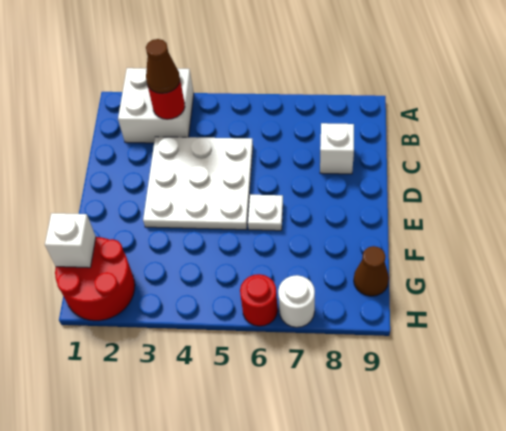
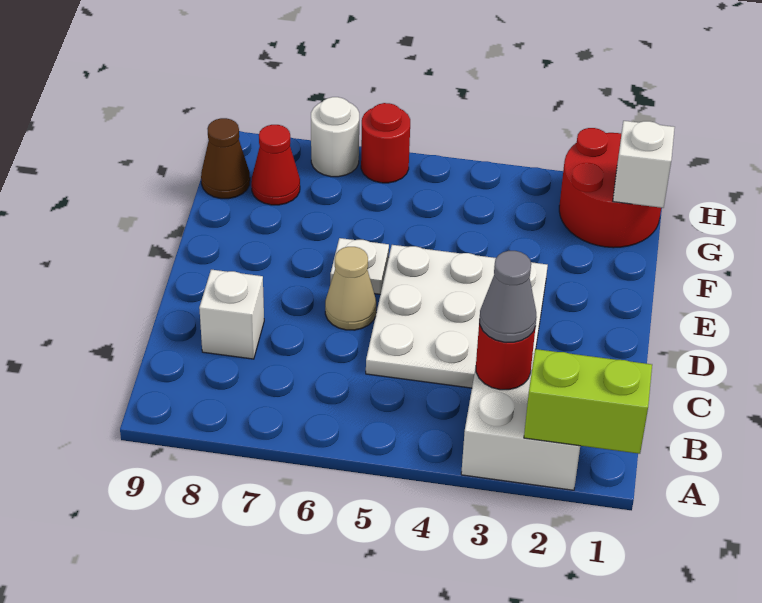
none -> lime 1x2 brick [524,349,652,454]
brown 1x1 cone [146,39,180,93] -> grey 1x1 cone [480,251,536,342]
none -> tan 1x1 cone [325,247,376,330]
none -> red 1x1 cone [251,125,300,205]

